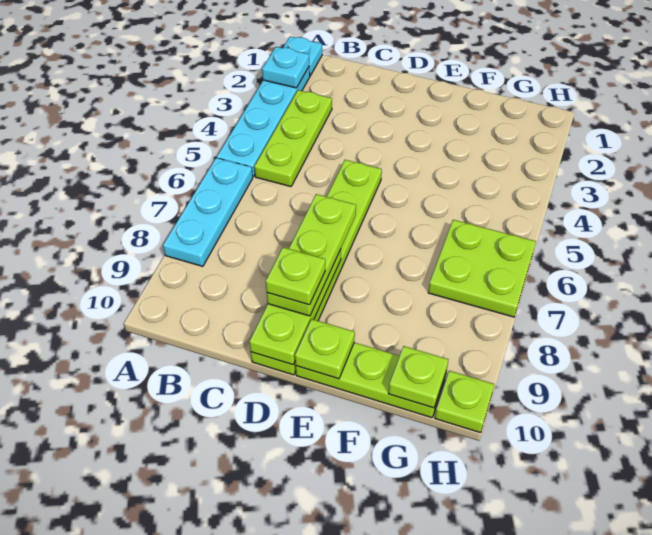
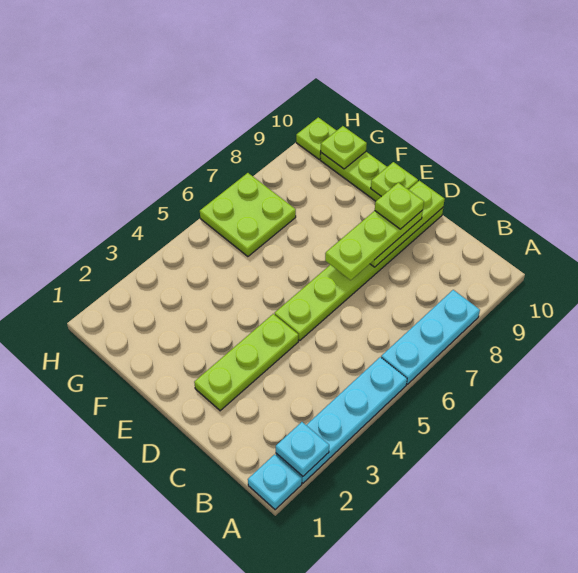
lime 1x3 plate [254,90,332,187] -> lime 1x3 plate moved to [194,314,298,411]

